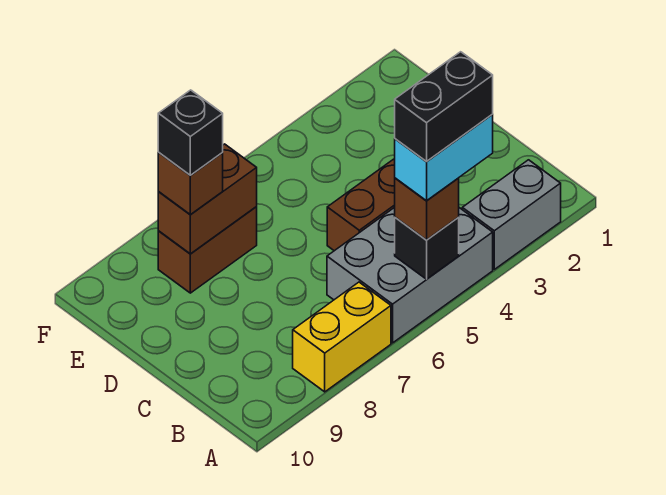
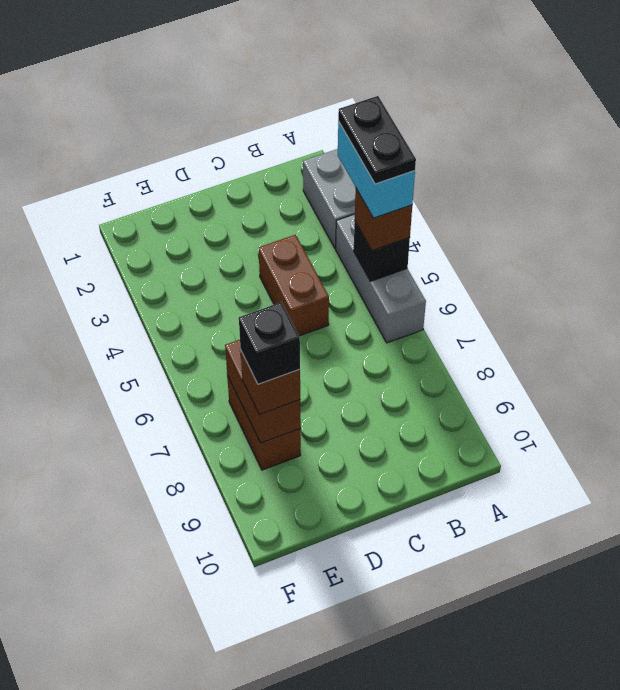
grey 2x3 brick [327,207,493,343] -> grey 1x3 brick [336,214,426,343]
black 1x2 brick [395,52,493,162] -> black 1x2 plate [338,96,416,184]
yellow 1x2 brick [293,282,391,392] -> none

